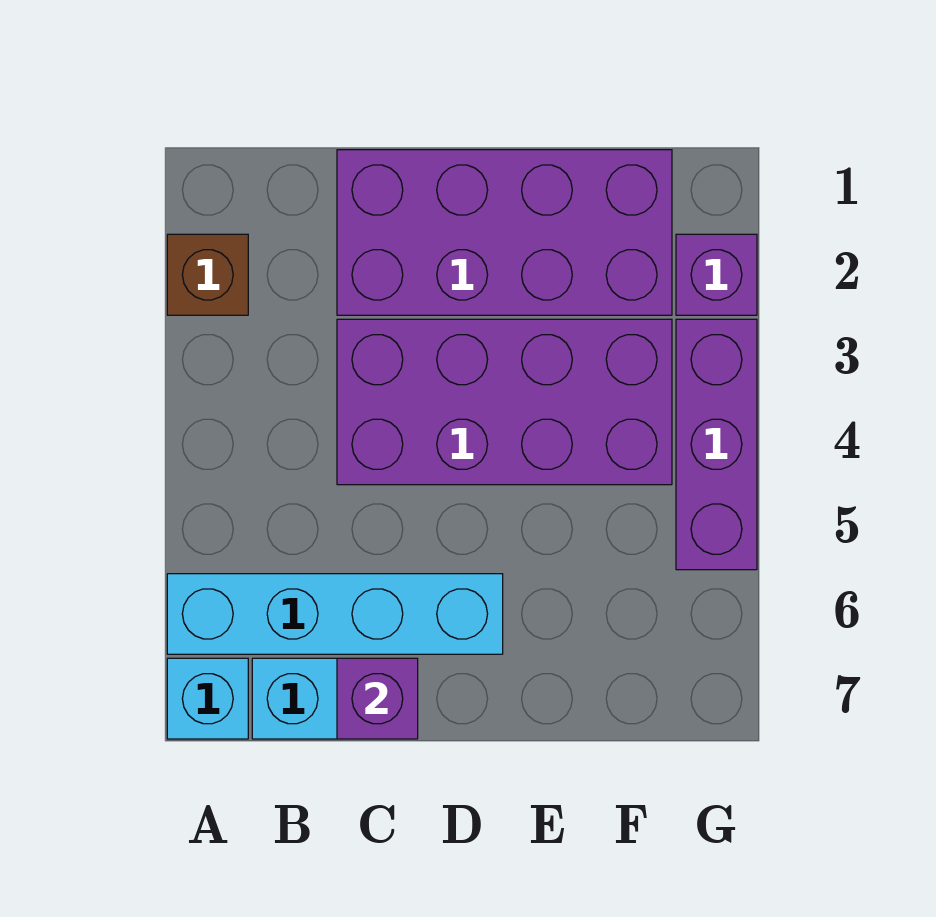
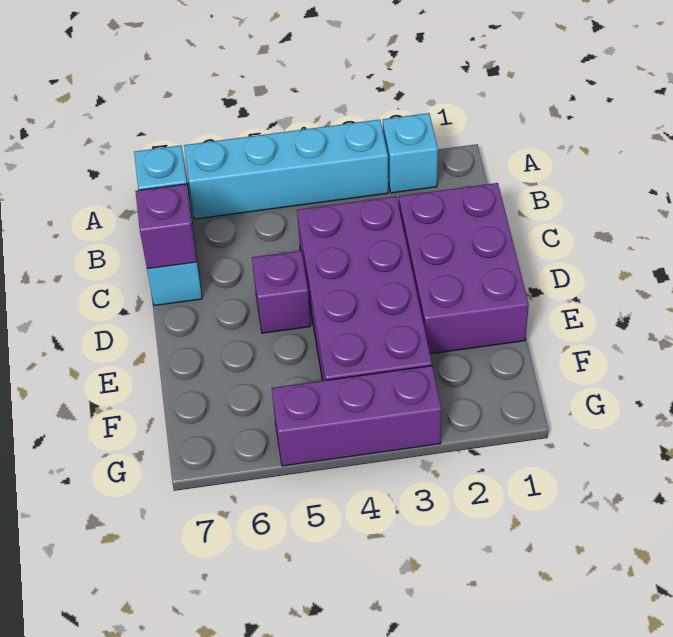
brown 1x1 brick [167,234,248,315] -> cyan 1x1 brick [383,113,438,193]
cyan 1x4 brick [167,574,503,654] -> cyan 1x4 brick turned to [184,120,388,219]
purple 2x4 brick [337,150,672,315] -> purple 2x3 brick [399,183,529,354]
purple 1x1 brick [676,234,757,315] -> purple 1x1 brick moved to [252,251,311,333]

